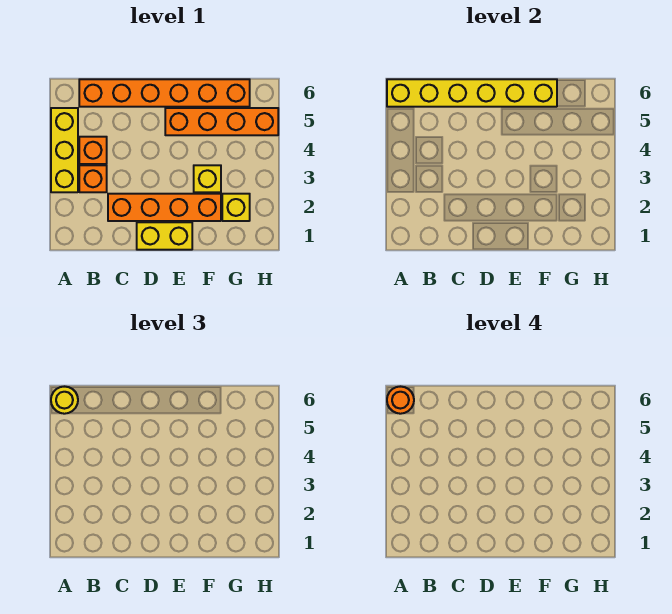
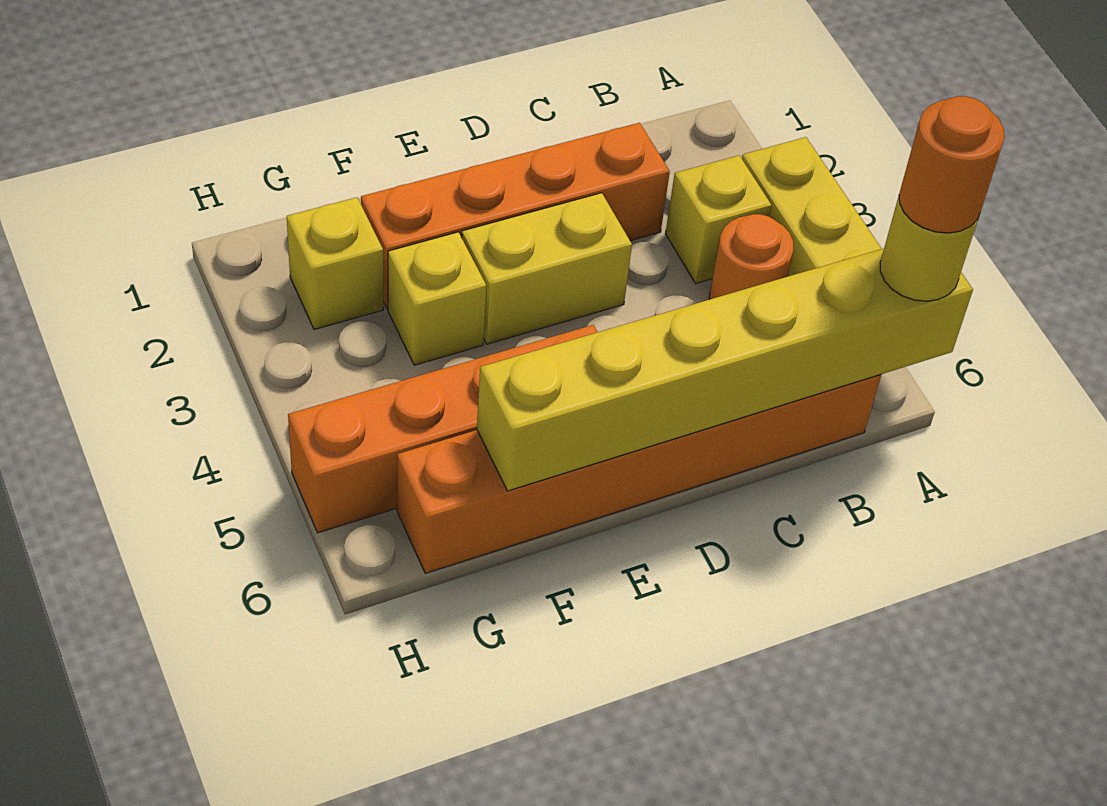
orange 1x1 brick [79,165,107,192] -> yellow 1x1 brick [665,155,772,283]
orange 1x1 brick [79,137,107,164] -> orange 1x1 round brick [709,214,793,299]
yellow 1x2 brick [137,222,192,250] -> yellow 1x2 brick moved to [462,193,632,344]

